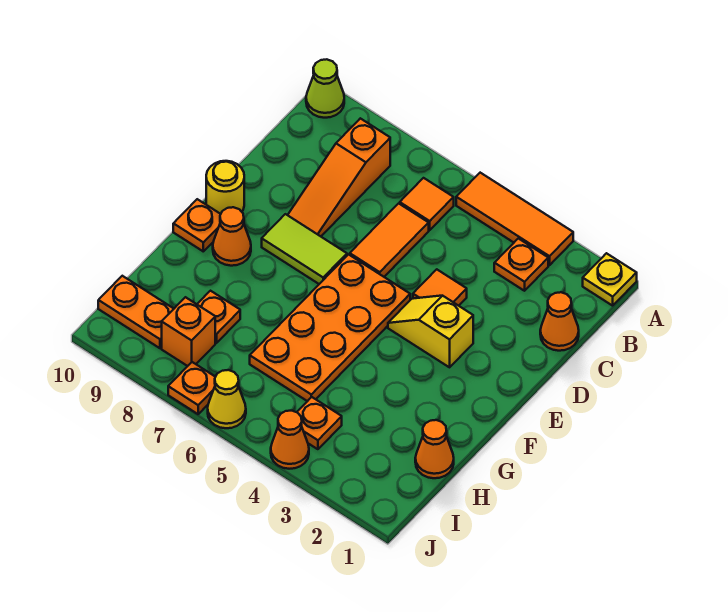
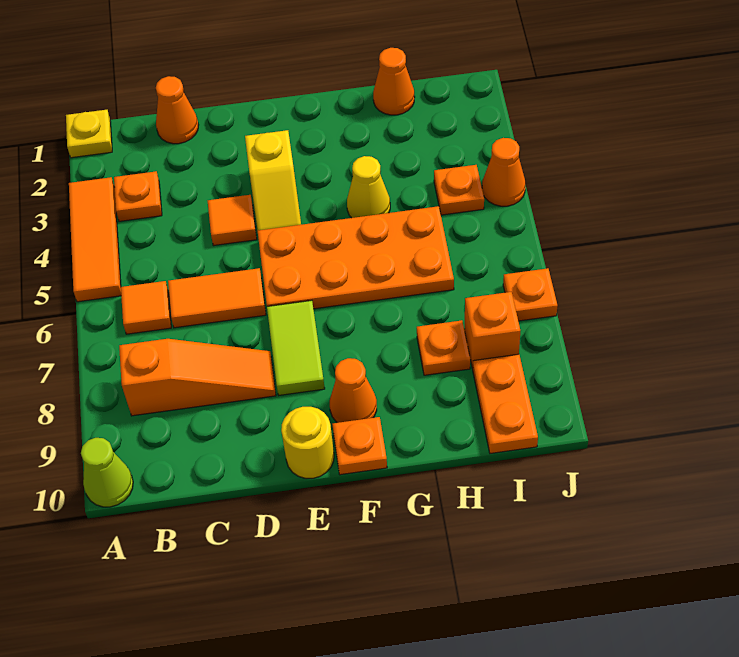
yellow 1x1 cone [208,370,246,428] -> yellow 1x1 cone moved to [347,156,390,218]

